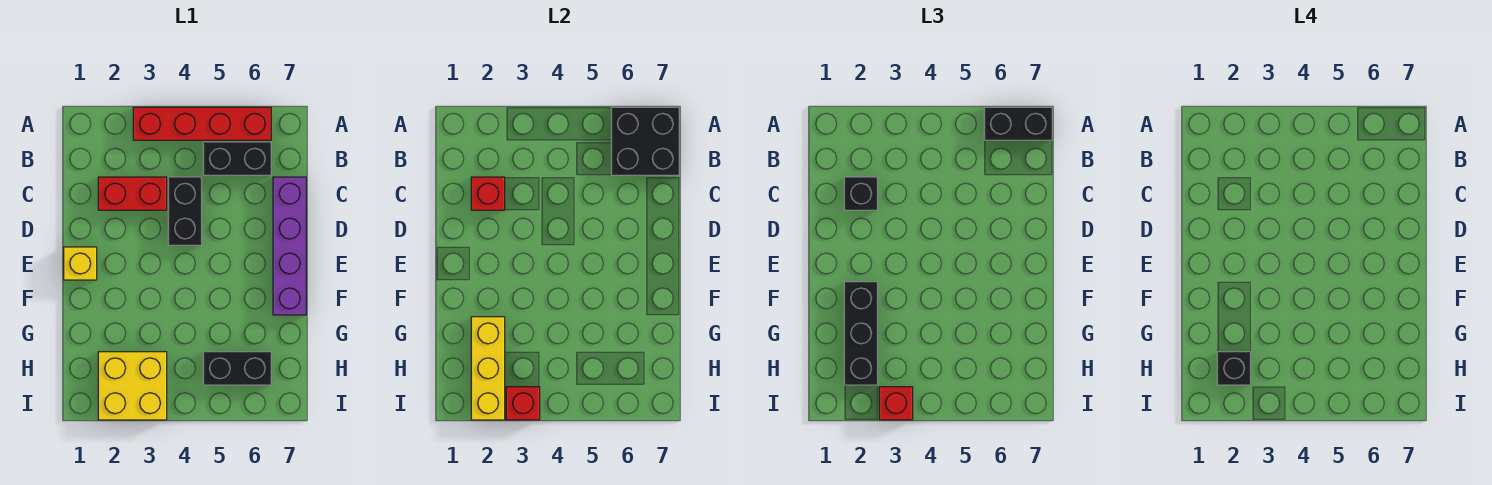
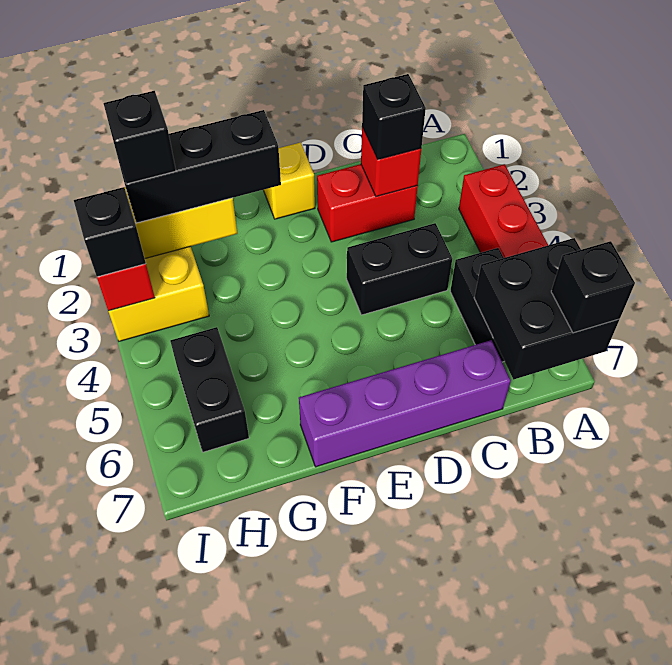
black 1x2 brick [984,107,1052,140] -> black 1x1 brick [551,241,635,333]
red 1x2 brick [98,177,167,210] -> red 1x2 brick turned to [317,164,418,242]
red 1x1 brick [879,387,913,420] -> black 1x1 brick [74,187,146,277]

